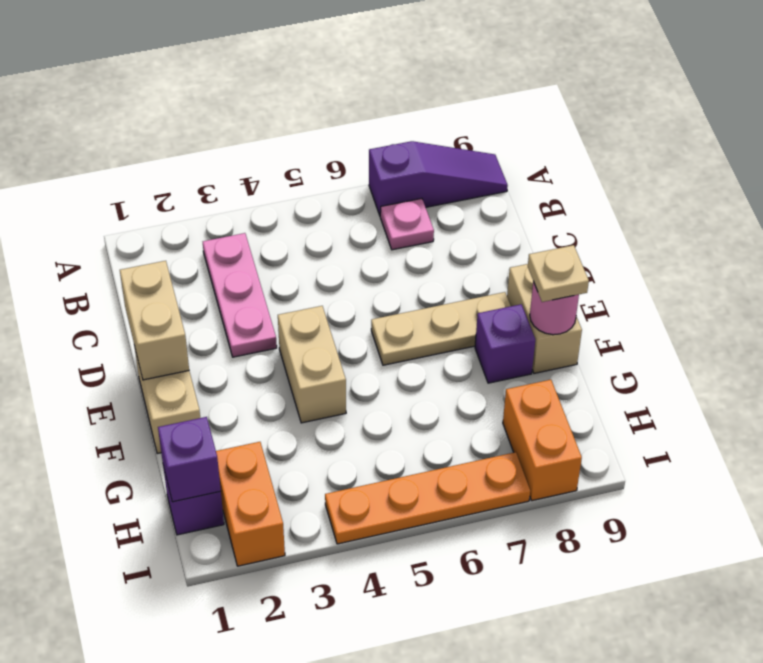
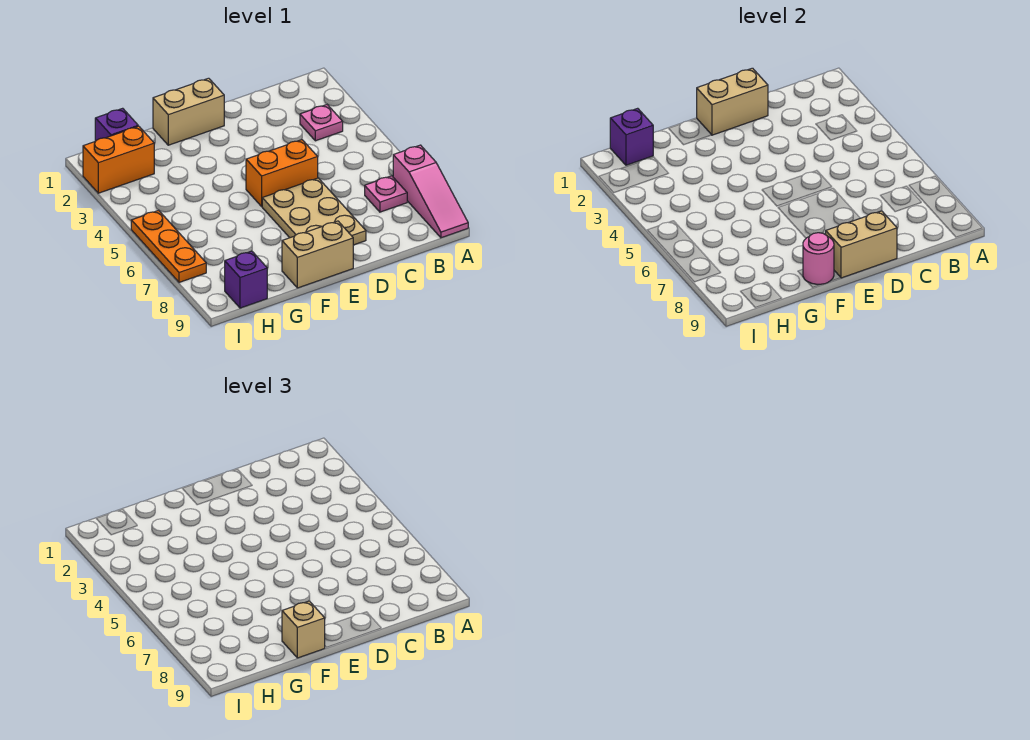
purple 1x3 slope [369,141,508,215] -> pink 1x3 slope [393,145,468,238]
pink 1x3 plate [203,233,277,357] -> pink 1x1 plate [300,105,343,141]
tan 1x2 brick [278,306,346,423] -> tan 1x2 brick moved to [826,211,897,278]
tan 1x3 plate [371,292,511,365] -> tan 2x3 plate [262,178,366,245]
purple 1x1 brick [475,304,535,383] -> purple 1x1 brick moved to [225,251,267,308]
tan 1x1 plate [528,245,589,302] -> tan 1x1 brick [282,601,325,658]
orange 1x2 brick [503,380,582,501] -> orange 1x2 brick moved to [246,140,318,206]
orange 1x4 plate [325,452,530,544] -> orange 1x3 plate [131,210,206,282]

